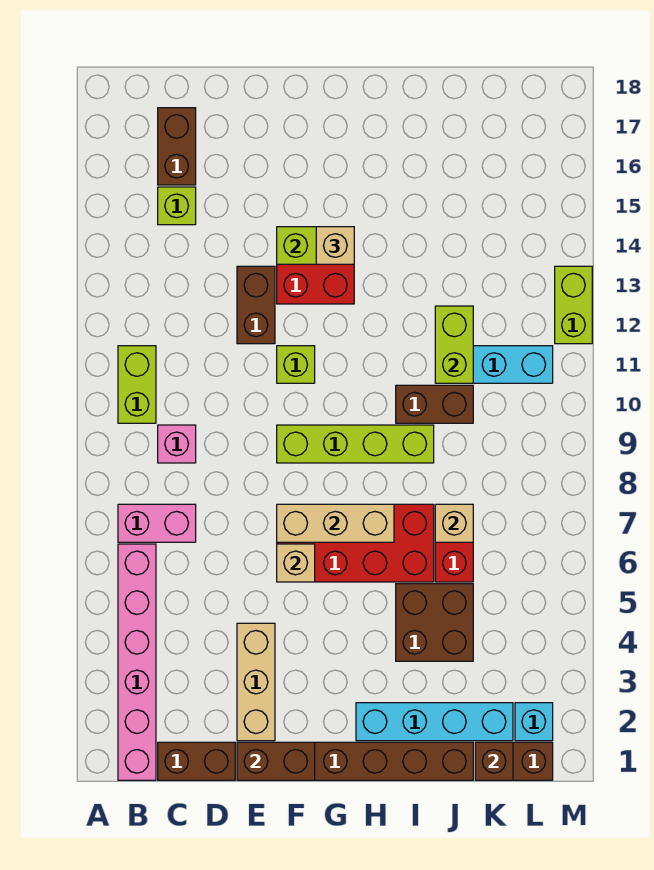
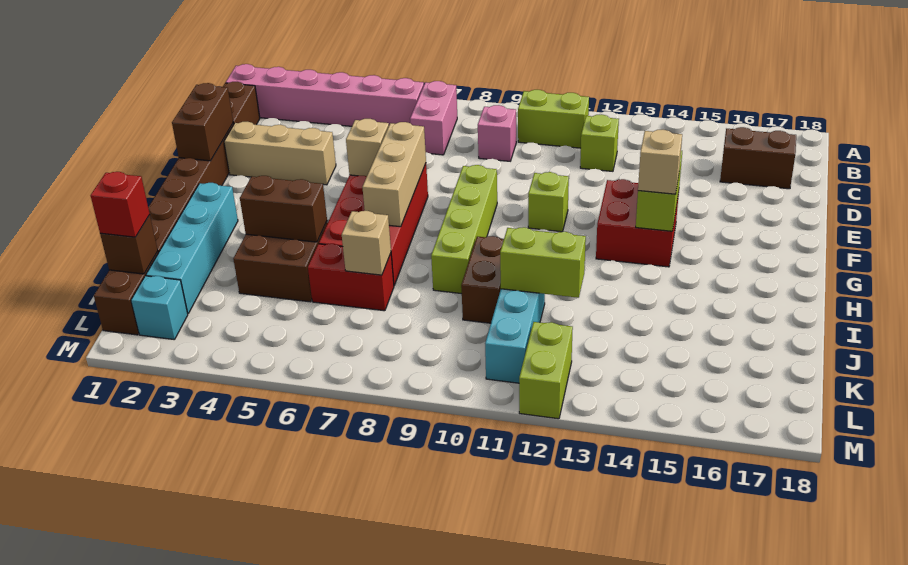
lime 1x1 brick [158,187,196,225] -> lime 1x1 brick moved to [580,114,619,171]
brown 1x2 brick [237,266,275,344] -> brown 1x2 brick moved to [240,176,327,242]
none -> red 1x1 brick [91,172,150,237]
lime 1x2 brick [555,266,592,344] -> lime 1x2 brick turned to [519,322,573,419]

